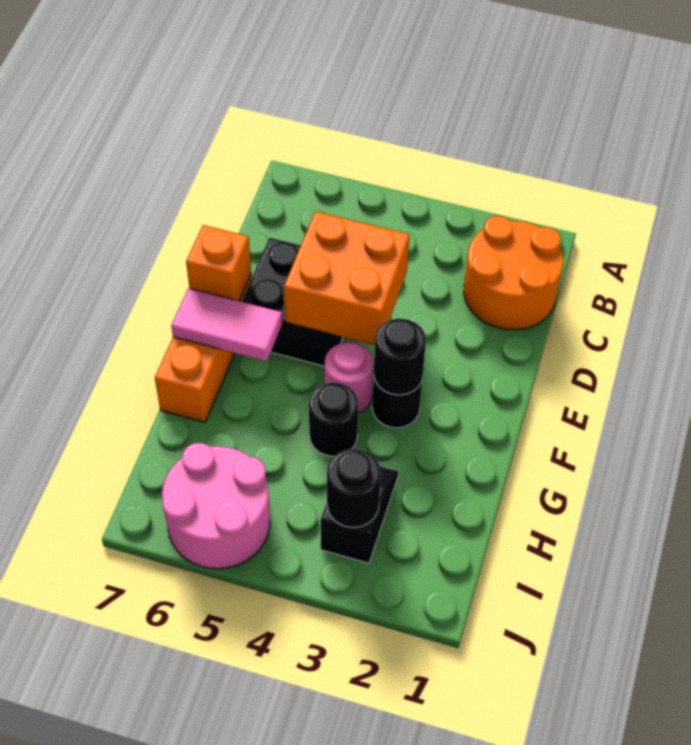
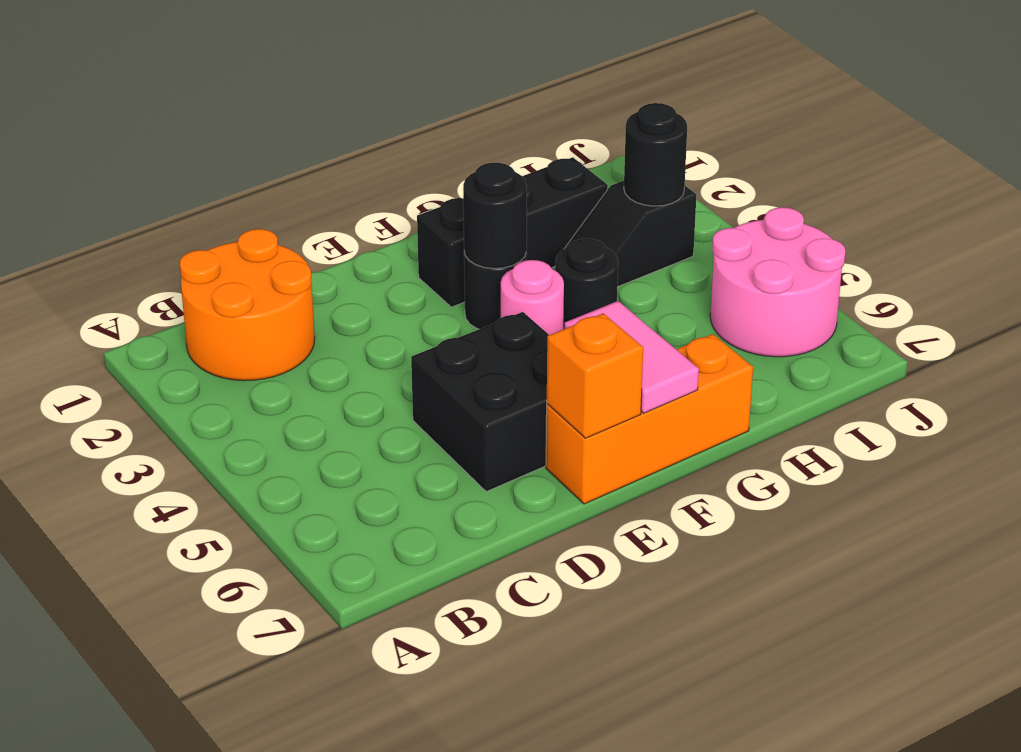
orange 2x2 brick [284,211,410,345] -> none
none -> black 1x3 brick [417,157,608,307]

